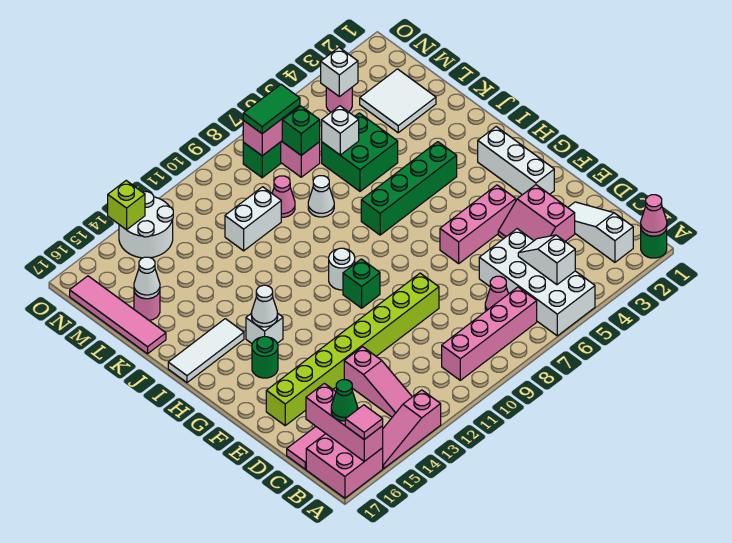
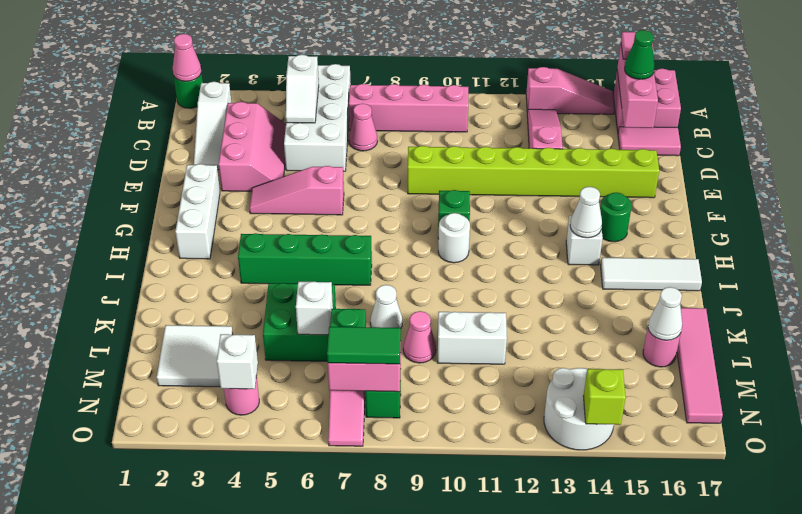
pink 2x2 slope [498,185,575,241] -> pink 2x3 slope [219,102,286,192]
pink 1x3 brick [440,185,516,263] -> pink 1x3 slope [249,166,344,215]

